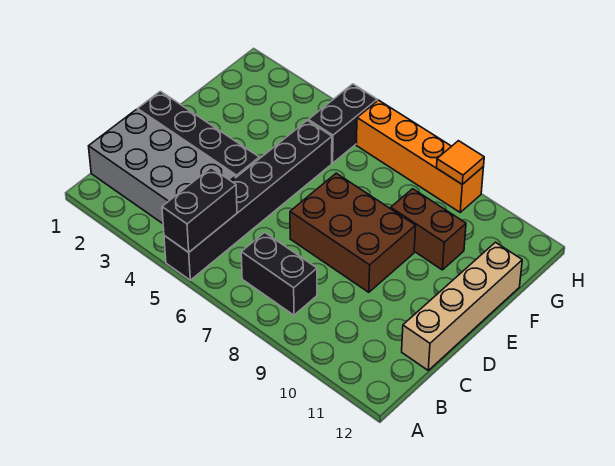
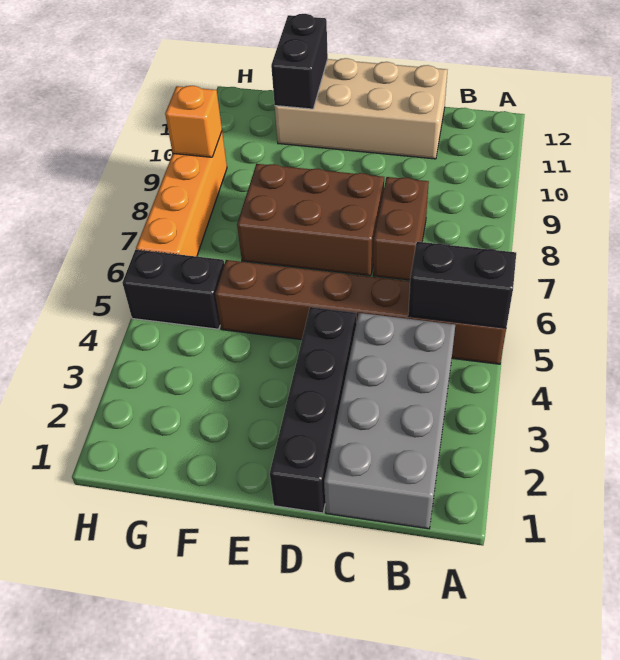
black 1x6 brick [164,120,332,280] -> brown 1x6 brick [215,260,506,364]
black 1x2 brick [241,232,317,315] -> black 1x2 brick moved to [271,14,328,109]
tan 1x4 brick [402,242,522,370] -> tan 2x4 brick [275,58,447,159]
brown 2x3 brick [290,173,416,292] -> brown 2x3 brick turned to [237,164,384,276]
brown 1x2 brick [391,189,466,270] -> brown 1x2 brick moved to [373,177,429,281]
orange 1x1 tile [437,141,484,184] -> orange 1x1 brick [165,86,222,157]

